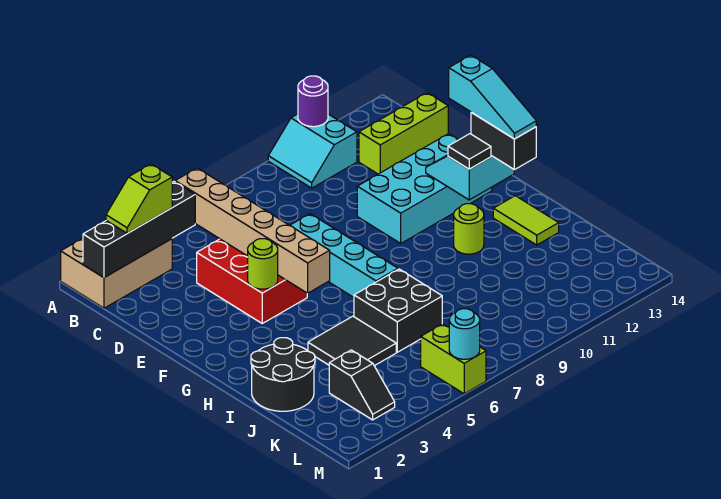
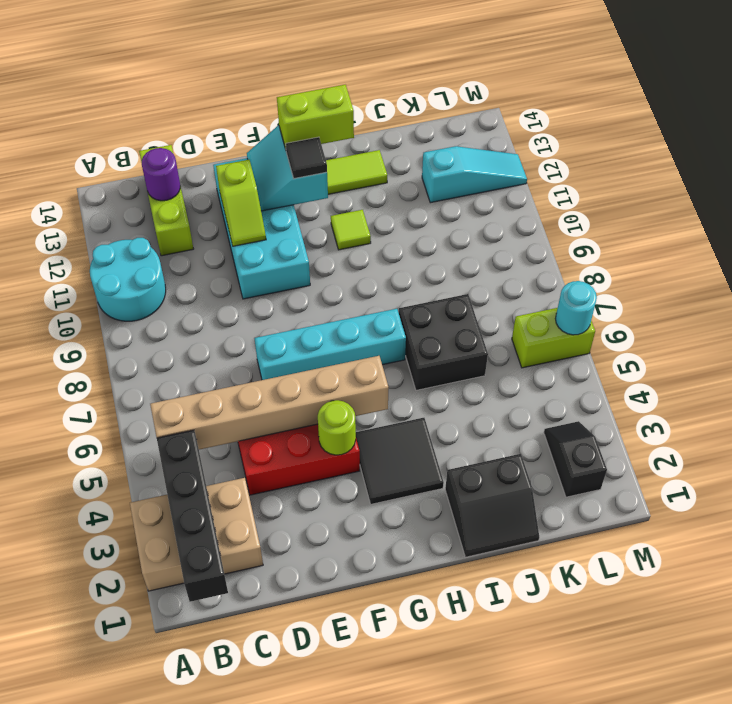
tan 2x3 brick [61,238,172,308] -> tan 2x3 brick turned to [130,478,263,591]
cyan 2x2 slope [268,114,357,188] -> cyan 2x2 round brick [90,238,166,321]
purple 1x1 round brick [298,76,328,127] -> purple 1x1 round brick moved to [142,148,180,201]
lime 1x2 slope [106,164,172,233] -> lime 1x2 slope moved to [216,160,266,246]
cyan 1x3 slope [449,55,536,139] -> cyan 1x3 slope moved to [422,146,527,203]
black 1x2 brick [471,112,536,170] -> lime 1x2 brick [277,85,354,149]
lime 1x1 round brick [454,204,484,254] -> lime 1x1 tile [331,210,371,250]
black 2x2 round brick [251,338,315,411] -> black 2x2 slope [445,454,539,557]
black 2x2 tile [308,316,396,366] -> black 2x2 tile moved to [356,418,444,504]
black 1x2 slope [329,350,395,420] -> black 1x2 slope turned to [544,421,607,497]

